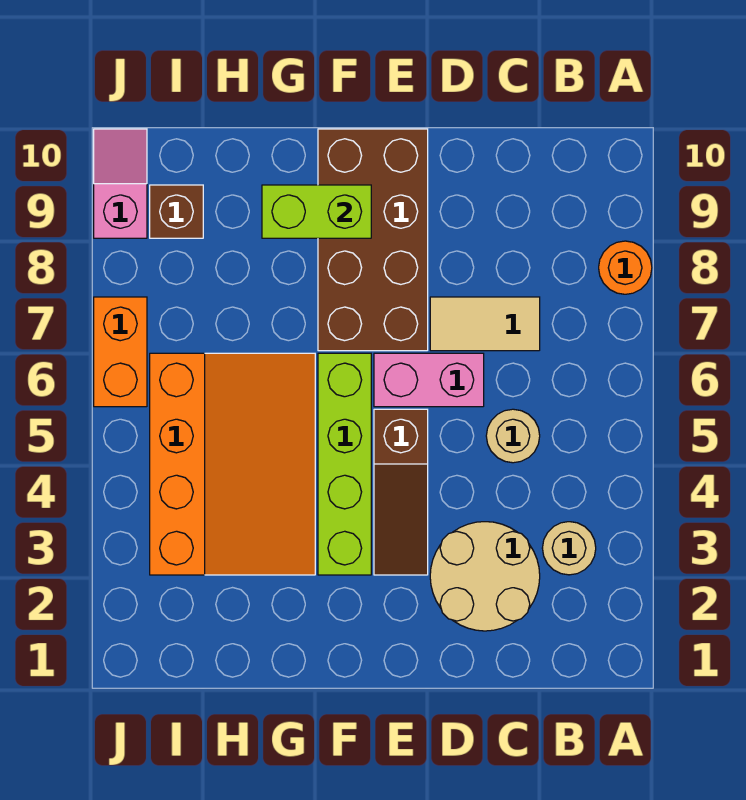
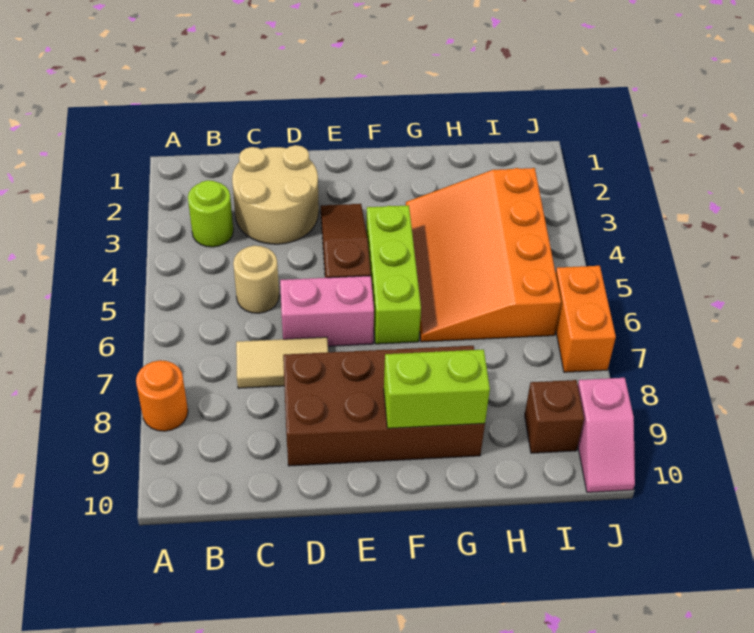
tan 1x1 round brick [542,522,596,575] -> lime 1x1 round brick [188,180,233,247]
brown 2x4 brick [318,129,428,351] -> brown 2x4 brick turned to [283,346,485,466]
lime 1x4 brick [318,353,371,575] -> lime 1x3 brick [366,205,421,344]

